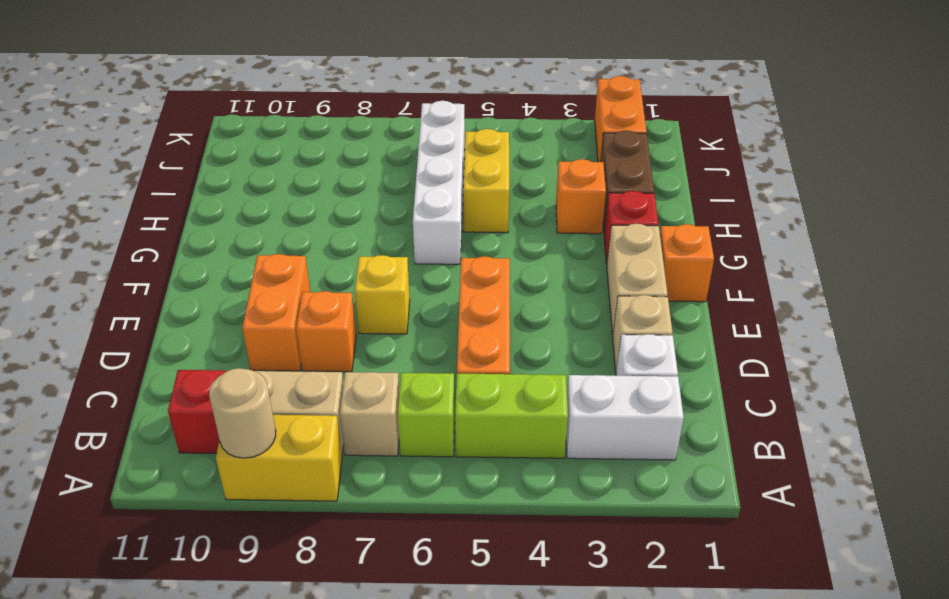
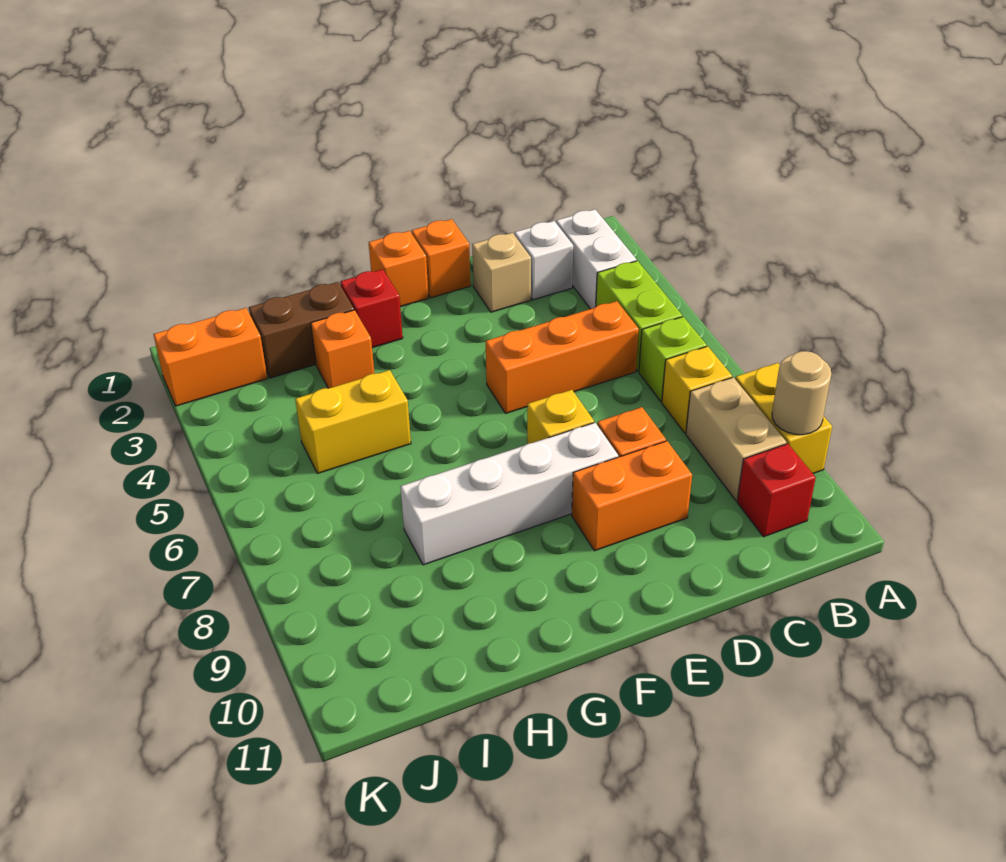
tan 1x1 brick [340,372,399,456] -> yellow 1x1 brick [662,346,732,433]
none -> orange 1x1 brick [412,219,471,298]
tan 1x2 brick [607,224,668,336] -> none
white 1x4 brick [413,101,465,264] -> white 1x4 brick moved to [400,423,618,565]

